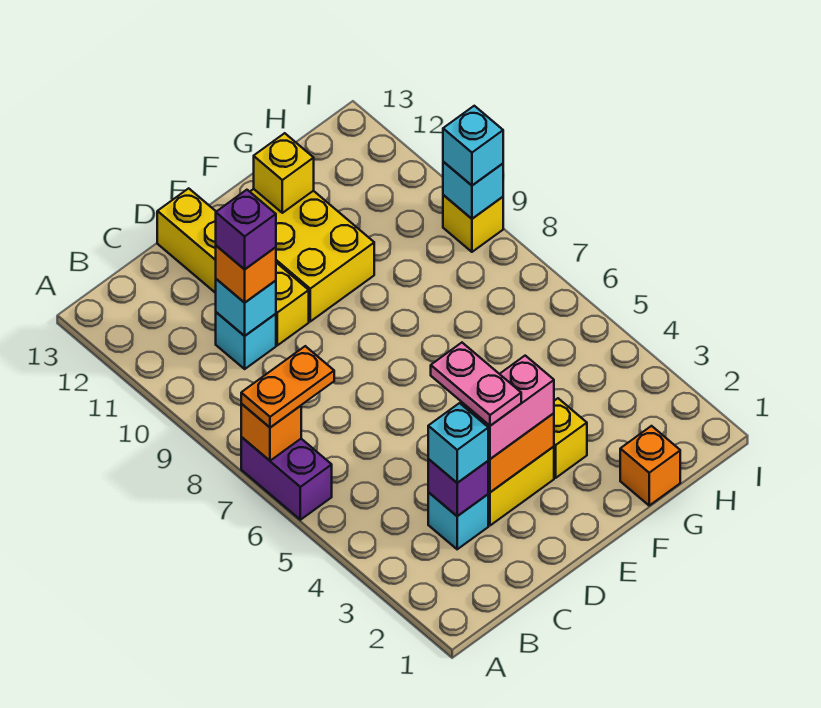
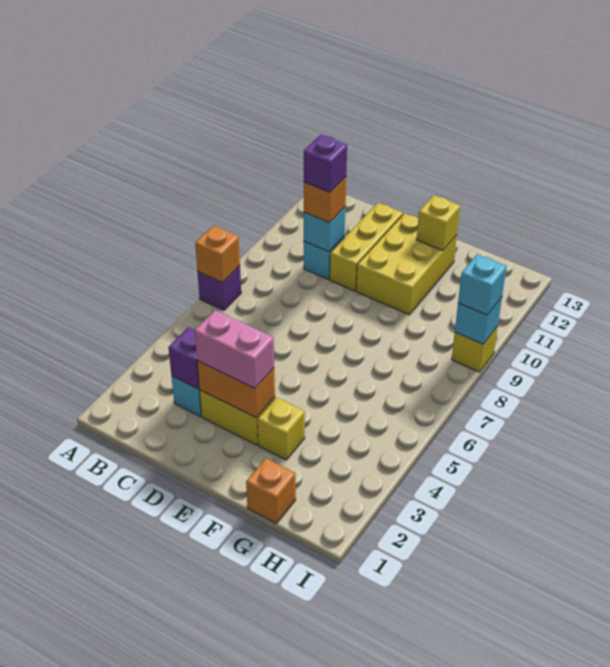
purple 1x2 brick [241,437,332,520] -> purple 1x1 brick [197,266,241,310]
orange 1x2 plate [241,346,334,428] -> none
cyan 1x1 brick [428,403,488,483] -> none
pink 1x2 plate [431,343,521,426] -> none
yellow 1x4 brick [157,188,309,345] -> yellow 1x3 brick [330,203,403,291]

